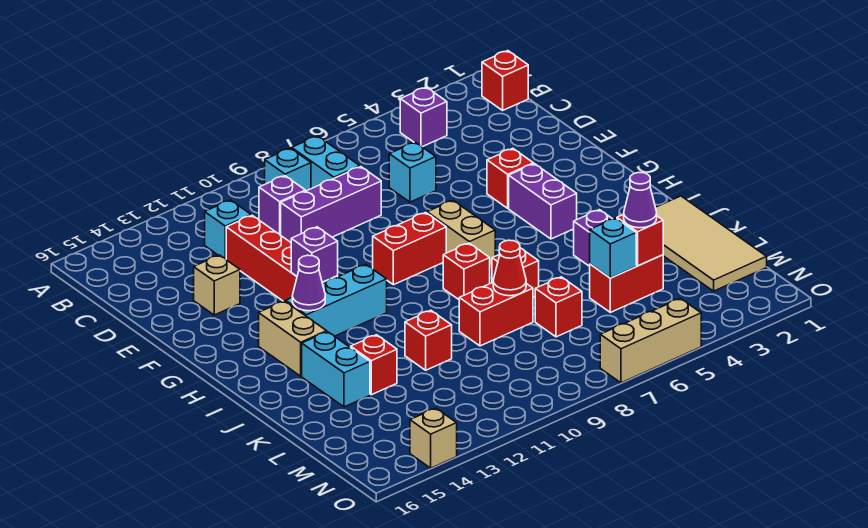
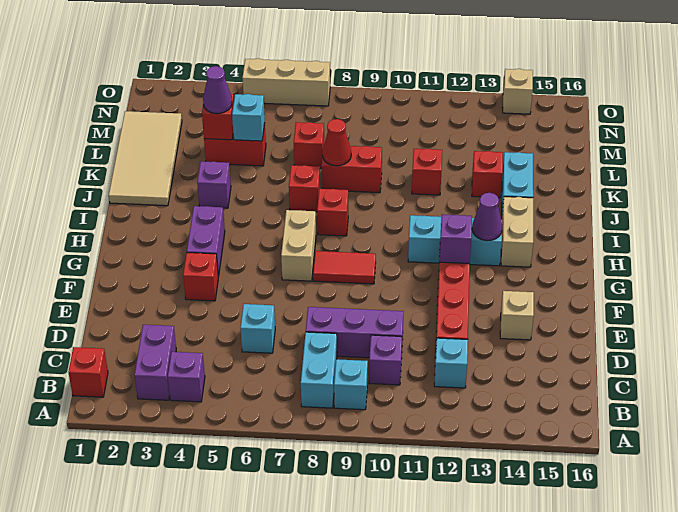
none -> purple 1x2 brick [134,325,176,400]
red 1x2 brick [373,213,446,285] -> red 1x2 tile [313,251,376,284]

